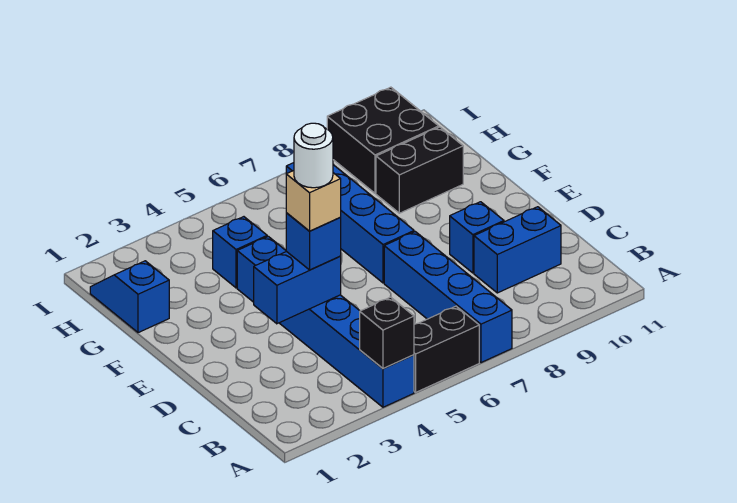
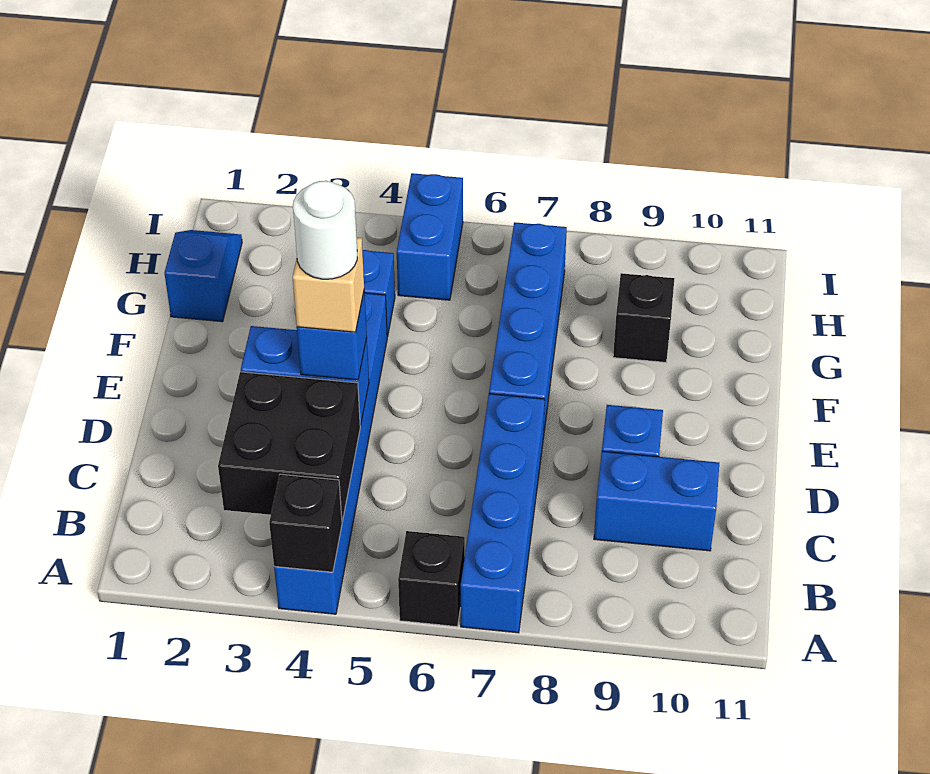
black 1x2 brick [414,306,479,392] -> black 1x1 brick [398,531,465,627]
black 1x2 brick [376,127,463,213] -> black 1x1 brick [613,273,675,362]
none -> blue 1x2 brick [397,173,463,300]
black 2x2 brick [327,87,439,193] -> black 2x2 brick moved to [218,372,360,521]

